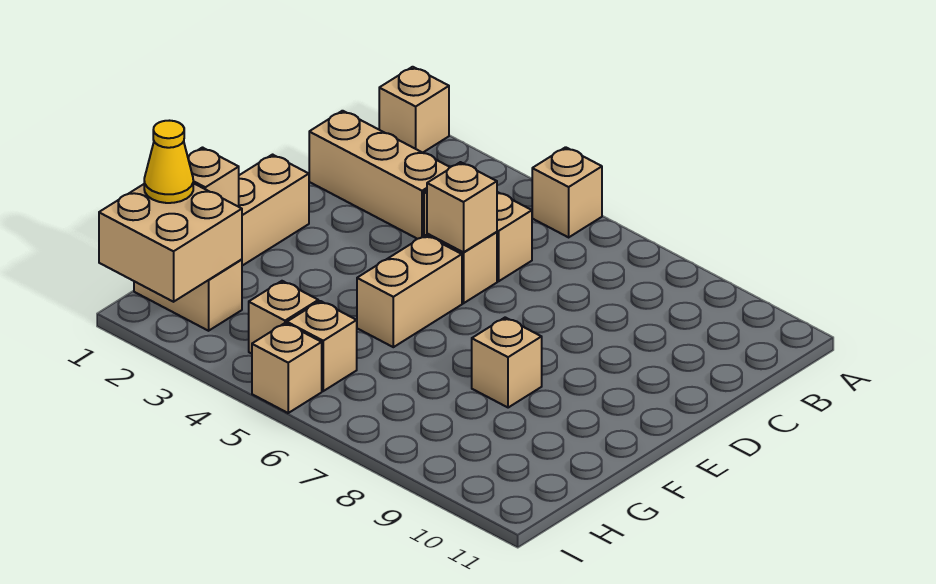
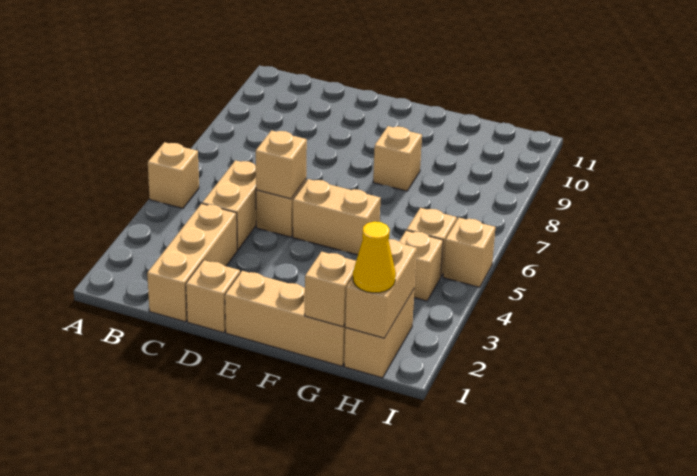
tan 1x1 brick [379,67,449,153] -> tan 1x1 brick moved to [186,260,240,333]
tan 2x2 brick [99,183,242,302] -> tan 1x2 brick [345,239,417,338]

